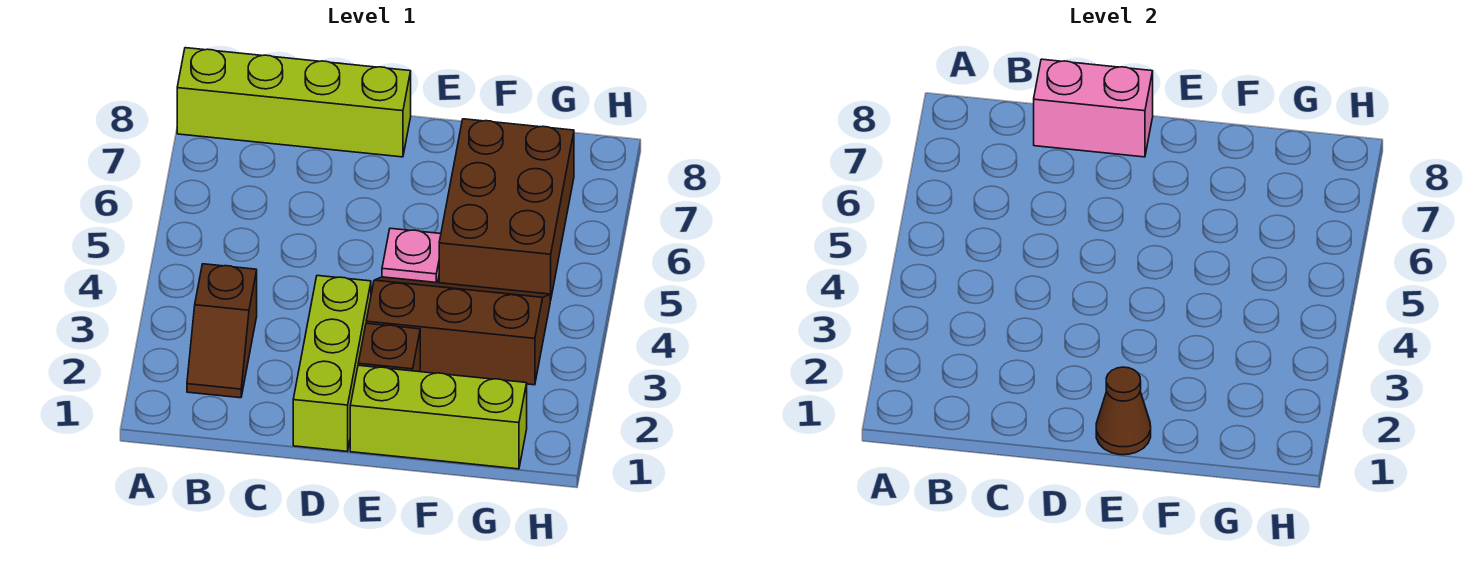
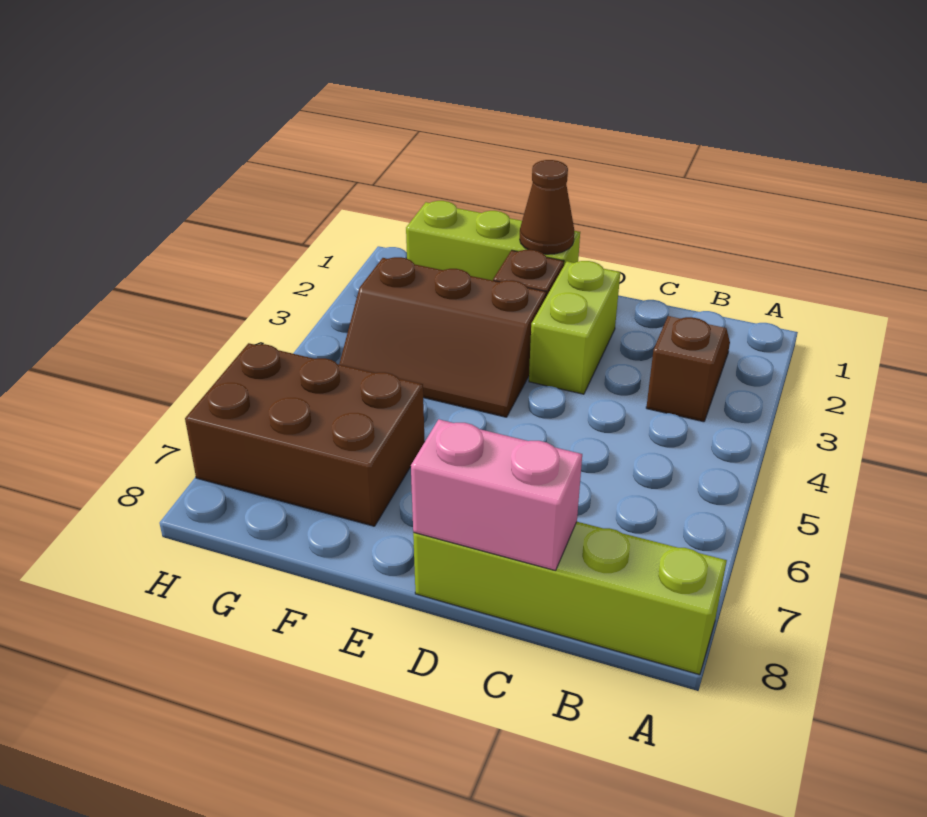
lime 1x3 brick [293,276,371,451] -> lime 1x2 brick [529,261,620,394]
pink 1x1 plate [382,228,441,283] -> none
brown 2x3 brick [439,119,574,300] -> brown 2x3 brick turned to [185,343,425,526]

